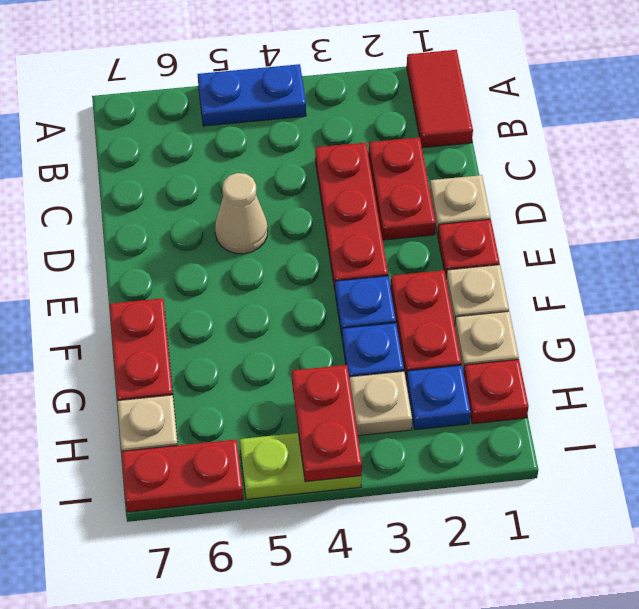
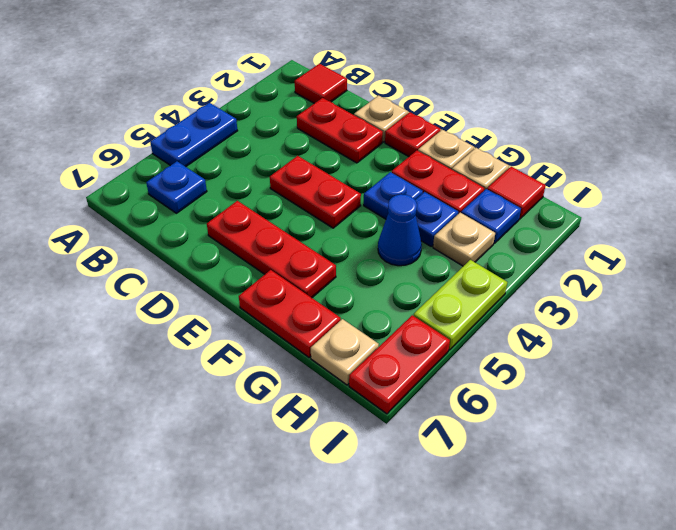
red 1x2 tile [407,50,473,148] -> red 1x1 tile [295,64,347,103]
none -> blue 1x1 plate [146,161,207,213]
red 1x3 plate [315,143,388,289] -> red 1x3 plate moved to [207,201,336,298]
tan 1x1 cone [215,173,268,254] -> none
none -> blue 1x1 cone [378,194,422,266]
red 1x1 plate [464,359,529,424] -> red 1x1 tile [487,167,546,219]
red 1x2 plate [292,365,362,482] -> red 1x2 plate moved to [270,156,361,228]

